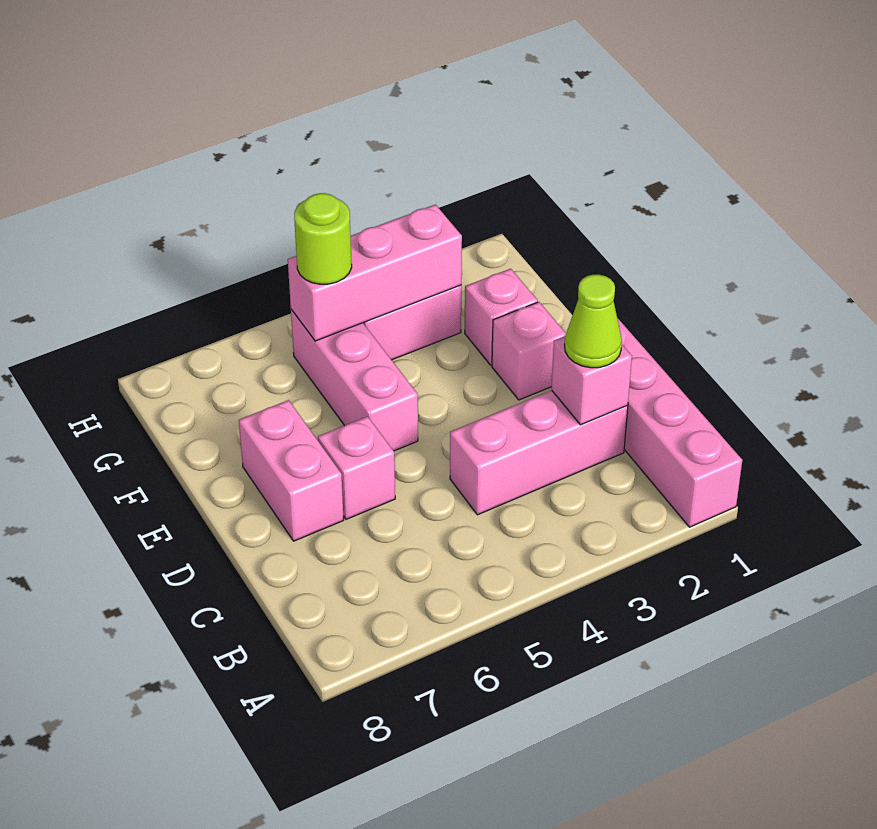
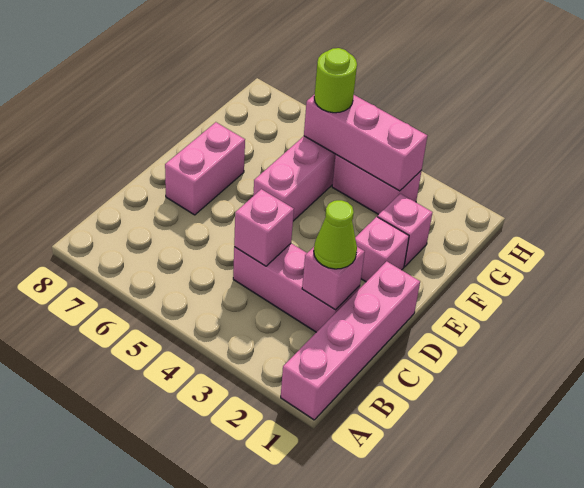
pink 1x1 brick [318,416,395,519] -> pink 1x1 brick moved to [234,189,294,266]

